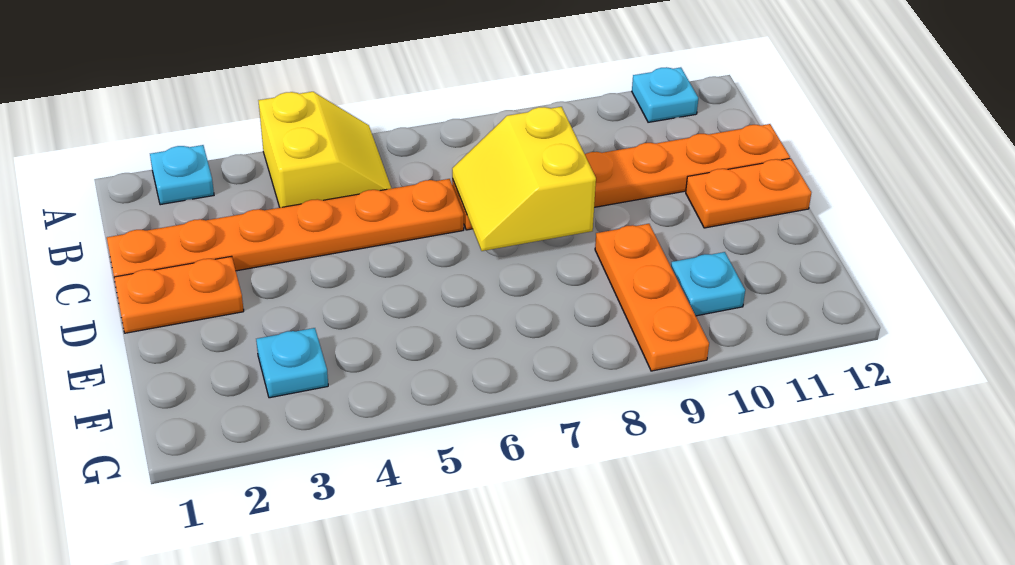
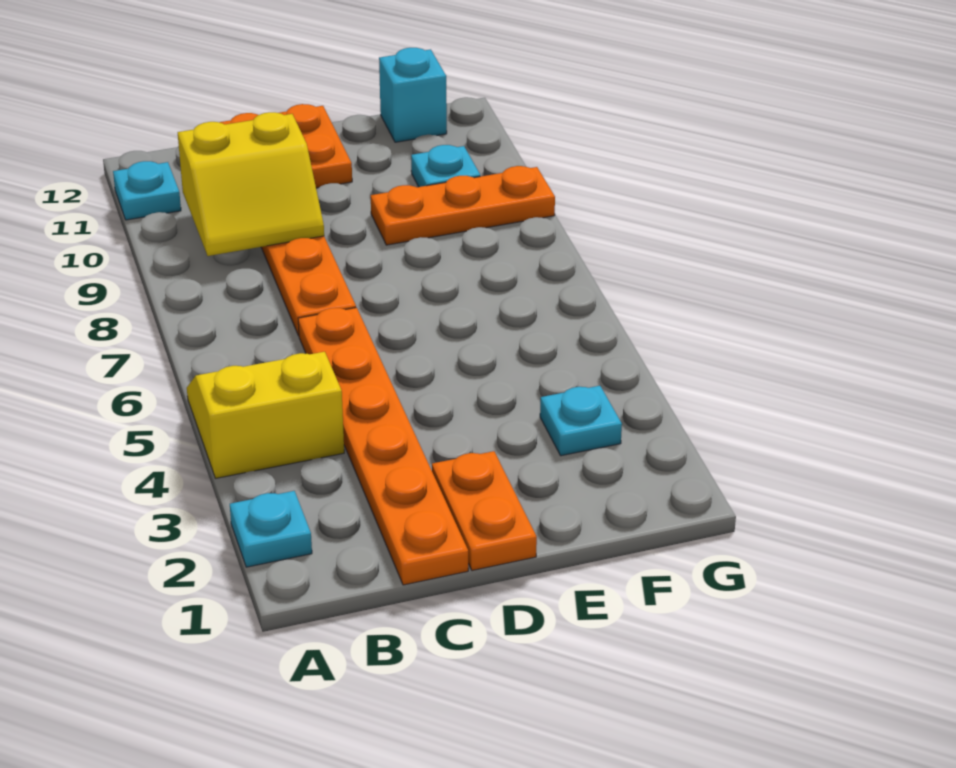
yellow 2x2 slope [452,107,596,251] -> yellow 2x2 slope moved to [178,112,324,256]
none -> cyan 1x1 brick [379,48,447,142]

